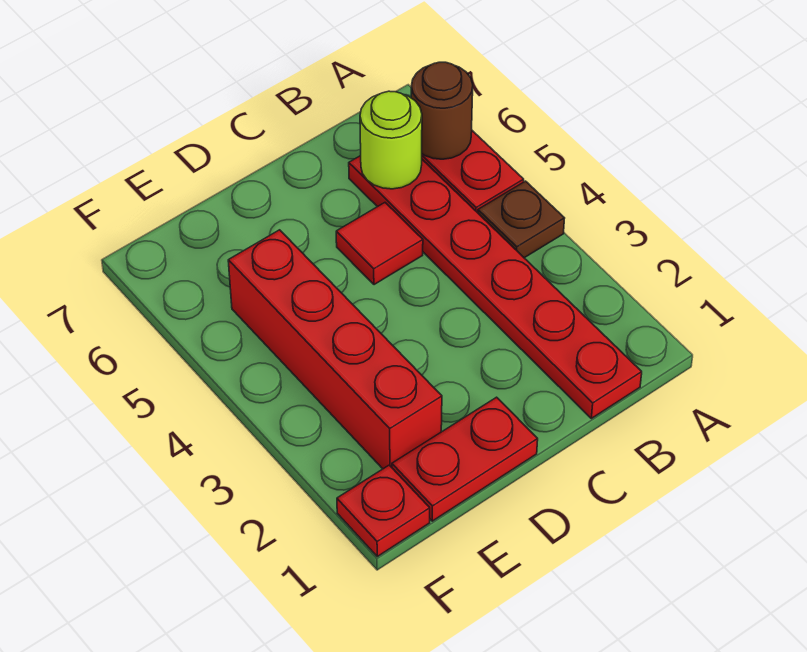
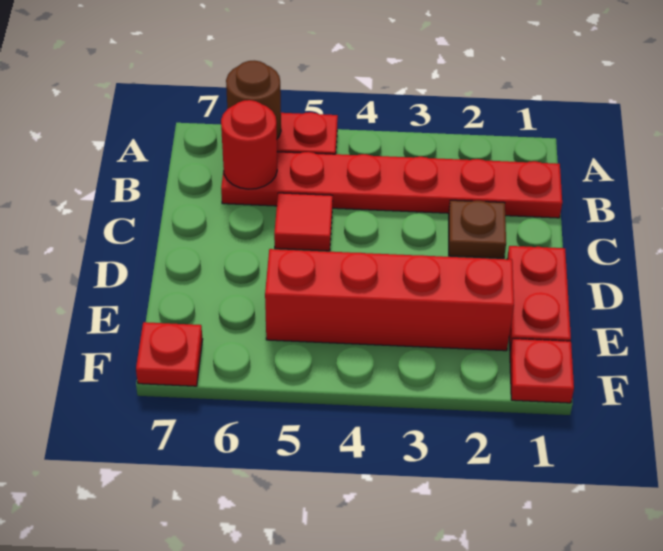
brown 1x1 plate [478,181,565,258] -> brown 1x1 plate moved to [449,200,506,258]
lime 1x1 round brick [360,91,422,189] -> red 1x1 round brick [221,100,277,189]
none -> red 1x1 plate [136,322,203,386]

